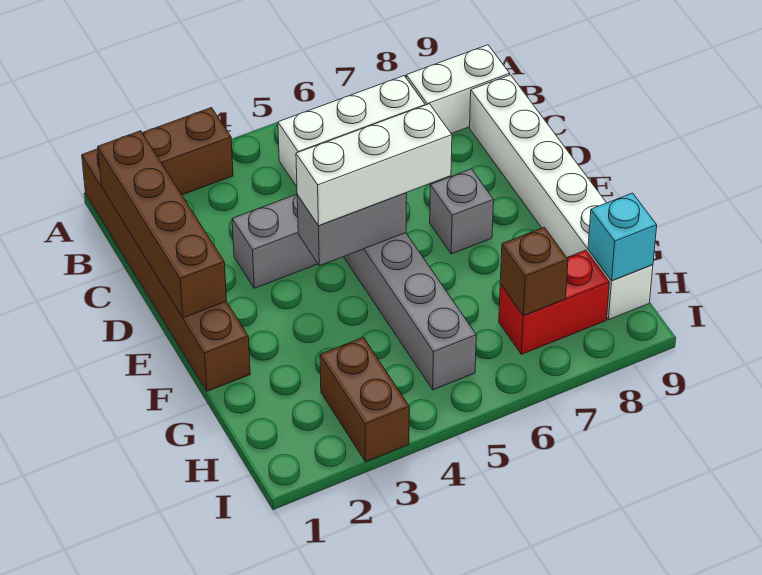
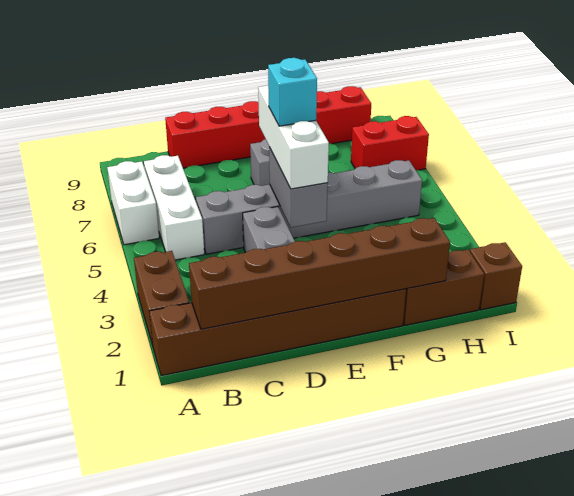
brown 1x4 brick [98,131,227,318] -> brown 1x6 brick [189,218,450,329]
white 1x2 brick [406,45,510,134] -> white 1x2 brick moved to [107,161,159,245]
white 1x6 brick [470,75,653,319] -> red 1x6 brick [165,86,371,168]
brown 1x2 brick [320,337,409,462] -> brown 1x2 brick moved to [403,250,484,325]
red 1x2 brick [499,250,609,354] -> red 1x2 brick turned to [351,116,429,170]
brown 1x1 brick [500,227,568,316] -> brown 1x1 brick moved to [470,242,522,310]
cyan 1x1 brick [588,193,657,281] -> cyan 1x1 brick moved to [268,58,317,126]

